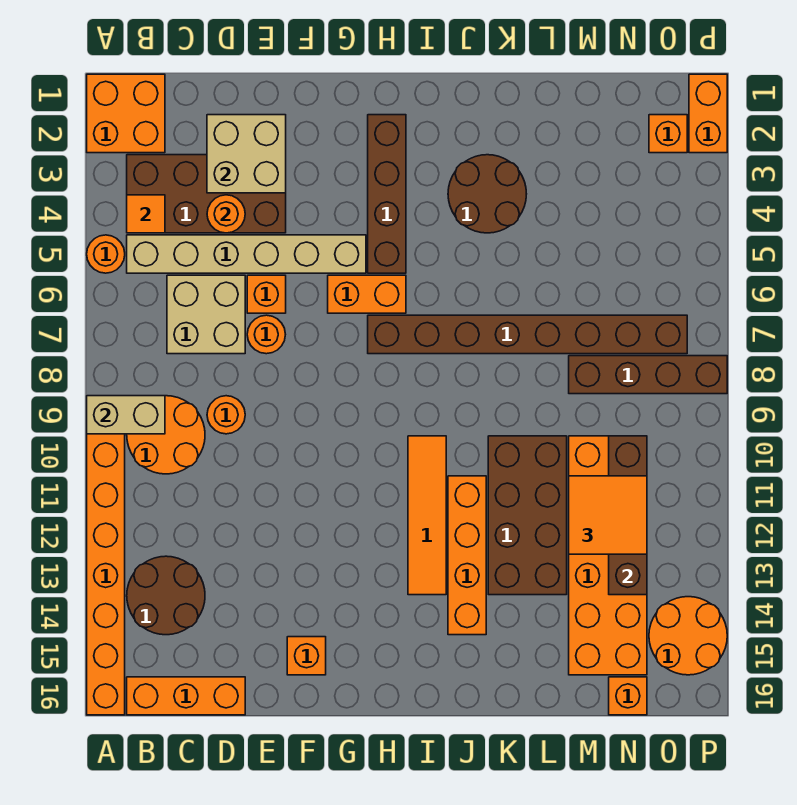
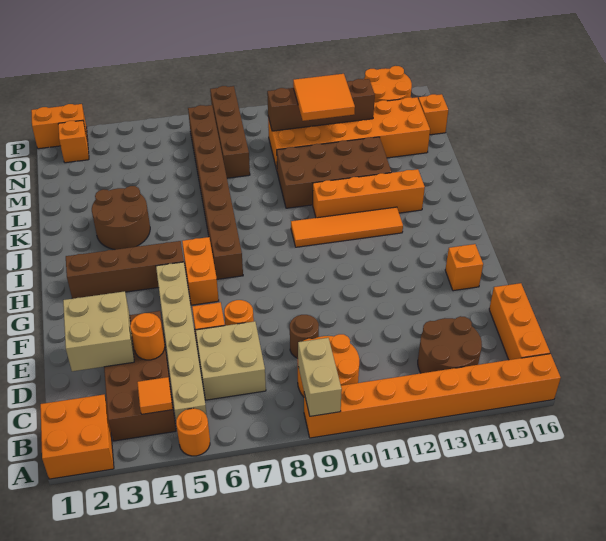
orange 1x1 round brick [207,396,245,434] -> brown 1x1 round brick [290,315,319,358]

